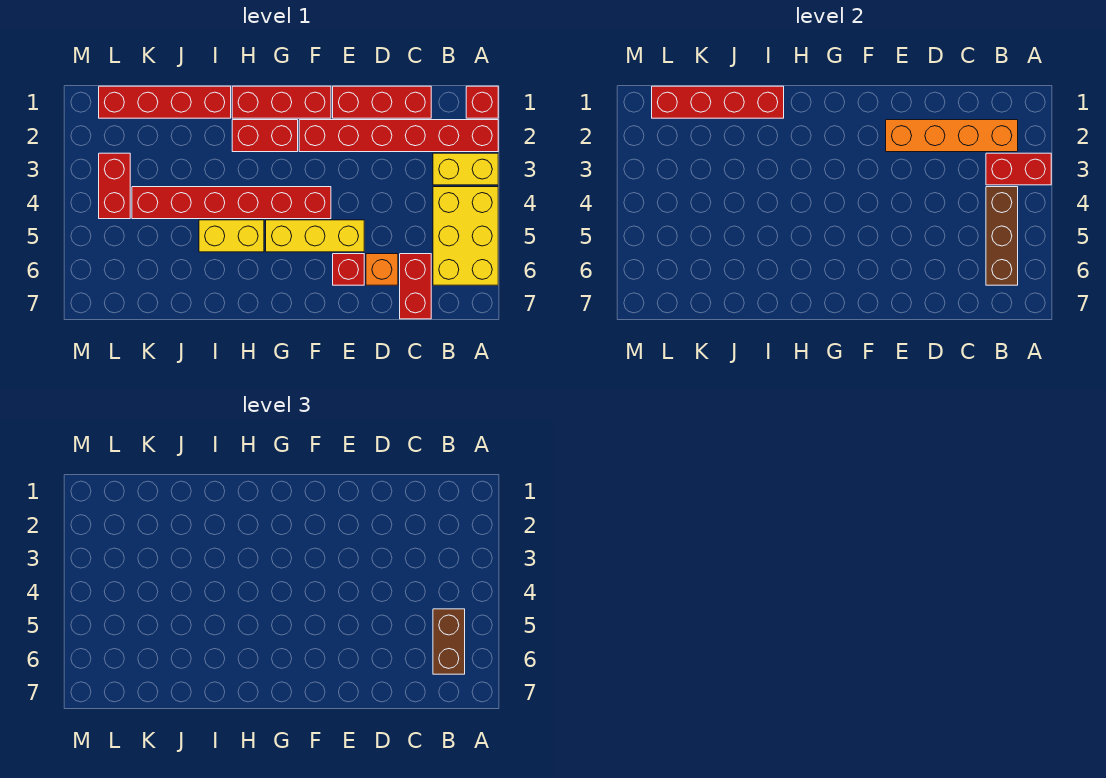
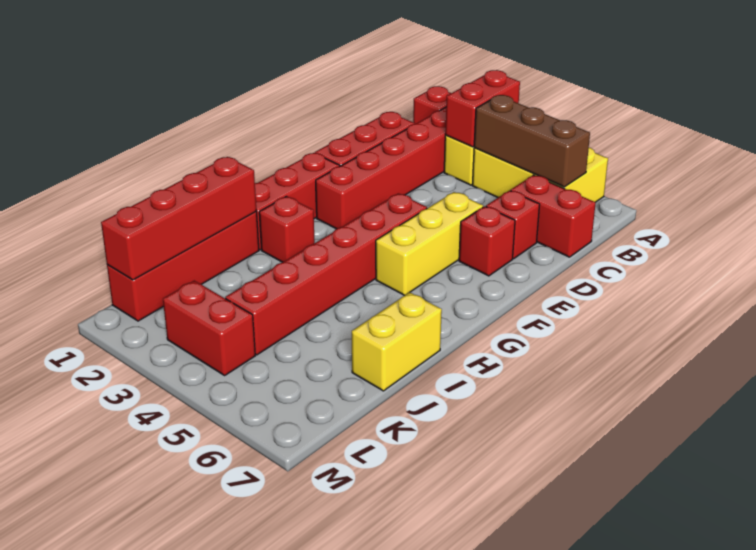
orange 1x4 brick [886,120,1018,152] -> none
brown 1x2 brick [433,609,465,674] -> none
orange 1x1 brick [366,254,398,285] -> red 1x1 brick [486,190,540,259]
red 1x2 brick [232,120,298,152] -> red 1x1 brick [259,196,315,262]
yellow 1x2 brick [199,220,264,252] -> yellow 1x2 brick moved to [352,292,442,391]

